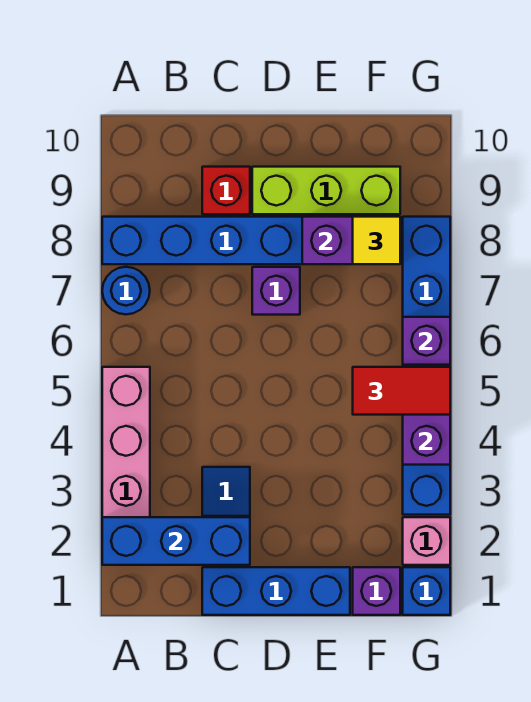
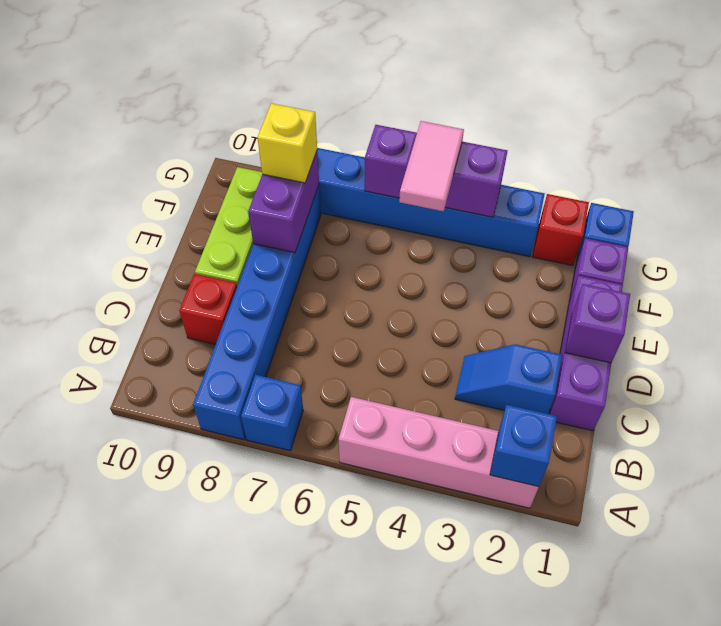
blue 1x3 brick [102,517,250,565] -> blue 1x1 brick [490,405,557,487]
blue 1x1 round brick [102,267,150,314] -> blue 1x1 brick [241,375,303,451]
blue 1x3 brick [202,567,350,615] -> purple 1x3 brick [549,276,623,431]
purple 1x1 brick [252,267,300,315] -> purple 1x1 brick moved to [565,284,630,363]
red 1x2 tile [353,367,450,415] -> pink 1x2 tile [399,121,464,211]
yellow 1x1 tile [353,217,400,264] -> yellow 1x1 brick [258,103,317,183]
pink 1x1 brick [403,517,450,565] -> red 1x1 brick [532,194,589,266]

